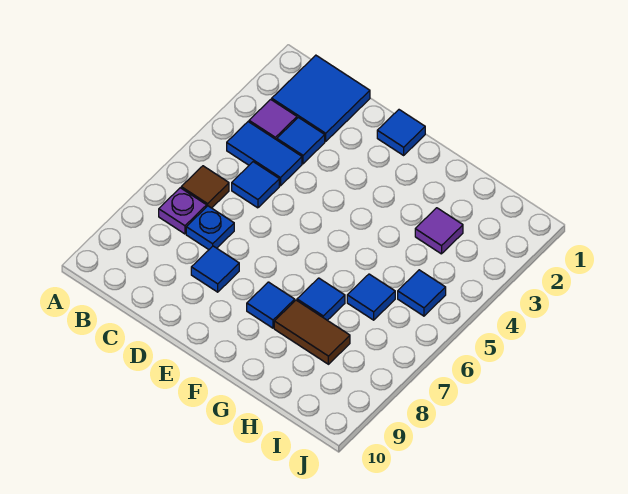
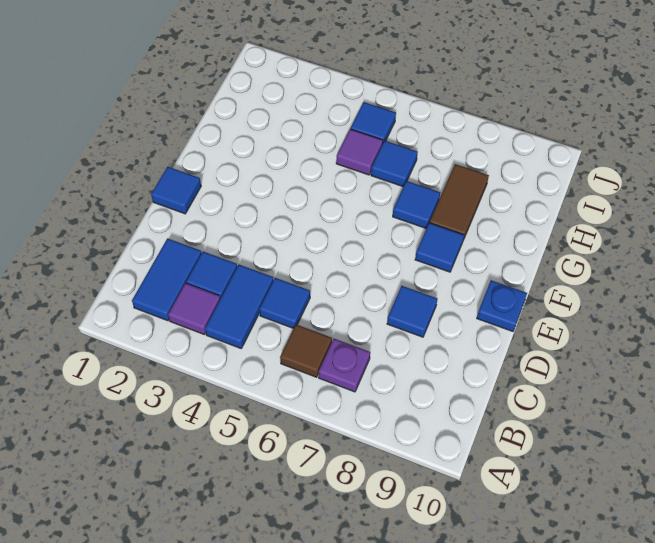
blue 2x2 tile [272,55,370,141] -> blue 1x2 tile [132,238,201,321]
blue 1x1 plate [186,206,234,250] -> blue 1x1 plate moved to [477,280,527,331]
purple 1x1 tile [415,208,463,254] -> purple 1x1 tile moved to [336,129,383,175]

